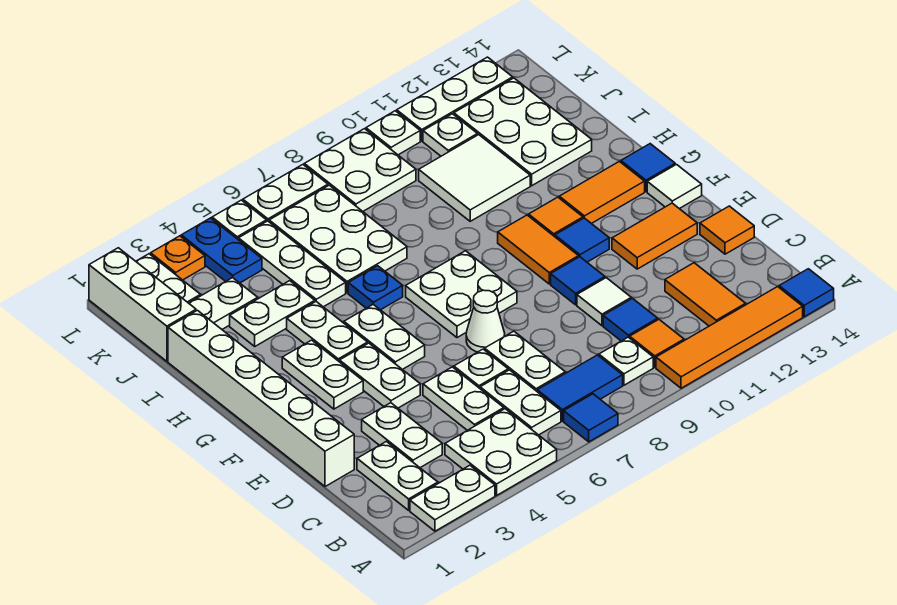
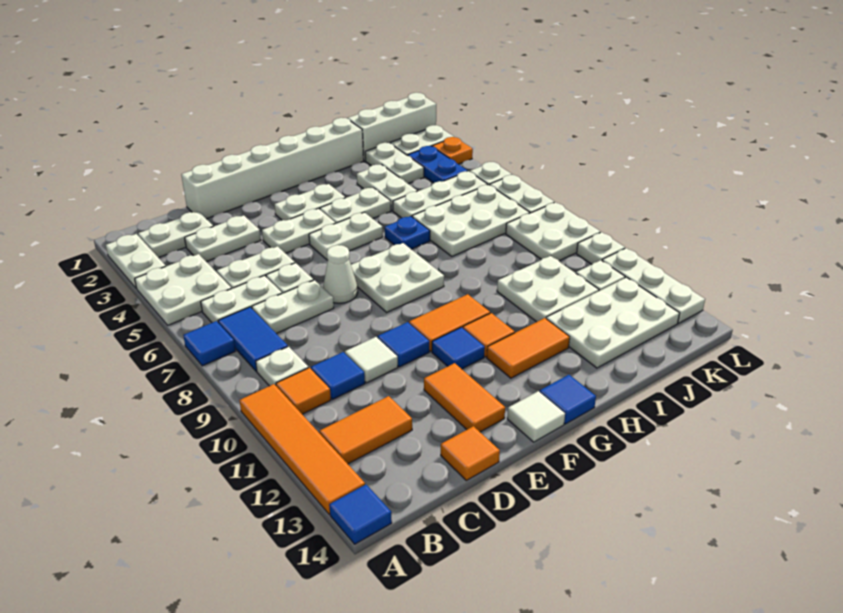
orange 1x2 tile [559,161,645,224] -> orange 1x2 tile turned to [487,318,570,378]
white 2x2 tile [419,135,530,221] -> white 2x2 plate [497,256,599,322]
blue 1x2 plate [181,218,262,283] -> blue 1x2 plate turned to [408,146,468,183]

